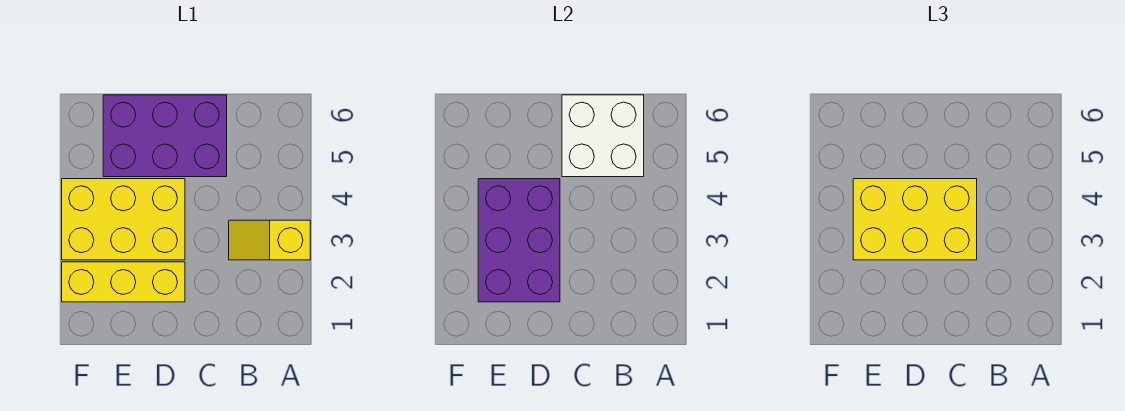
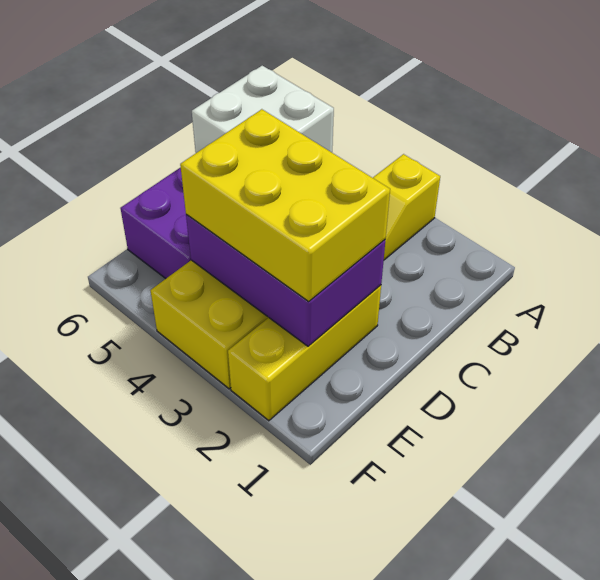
yellow 2x3 brick [853,179,977,260] -> yellow 2x3 brick turned to [180,109,390,301]

